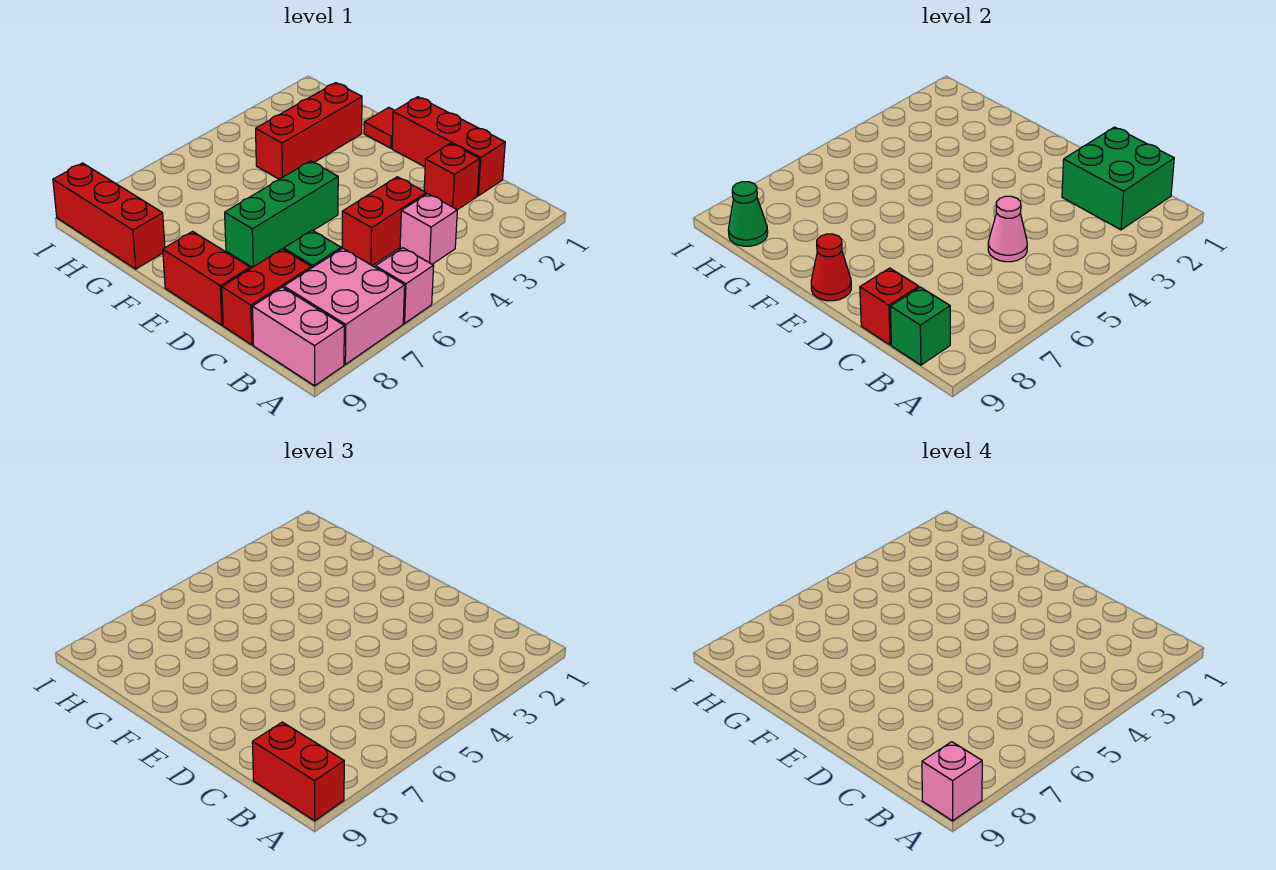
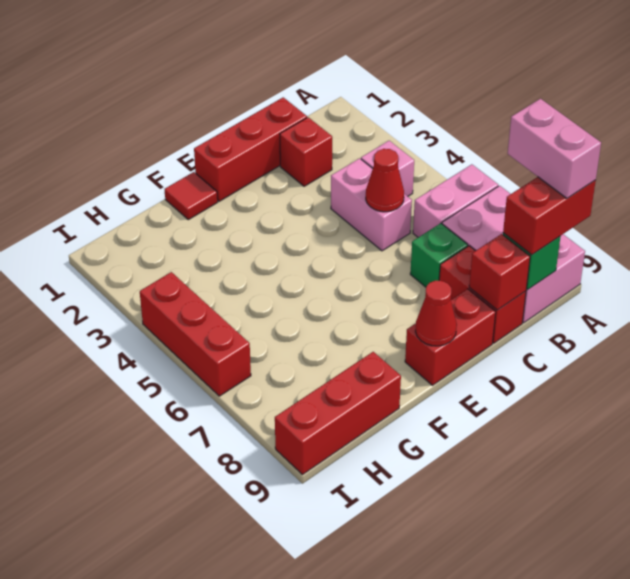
pink 1x1 brick [375,248,434,323] -> pink 1x2 brick [413,164,498,237]
pink 1x1 brick [922,742,982,821] -> pink 1x2 brick [508,99,601,198]
green 2x2 brick [1062,127,1174,230] -> none
red 1x2 brick [342,177,426,266] -> pink 1x2 brick [331,158,412,251]
pink 1x1 cone [988,196,1027,262] -> red 1x1 cone [366,149,404,212]
green 1x3 brick [225,161,338,267] -> none
red 1x3 brick [256,83,362,179] -> red 1x3 brick moved to [140,272,251,396]
green 1x1 cone [728,182,768,246] -> none

